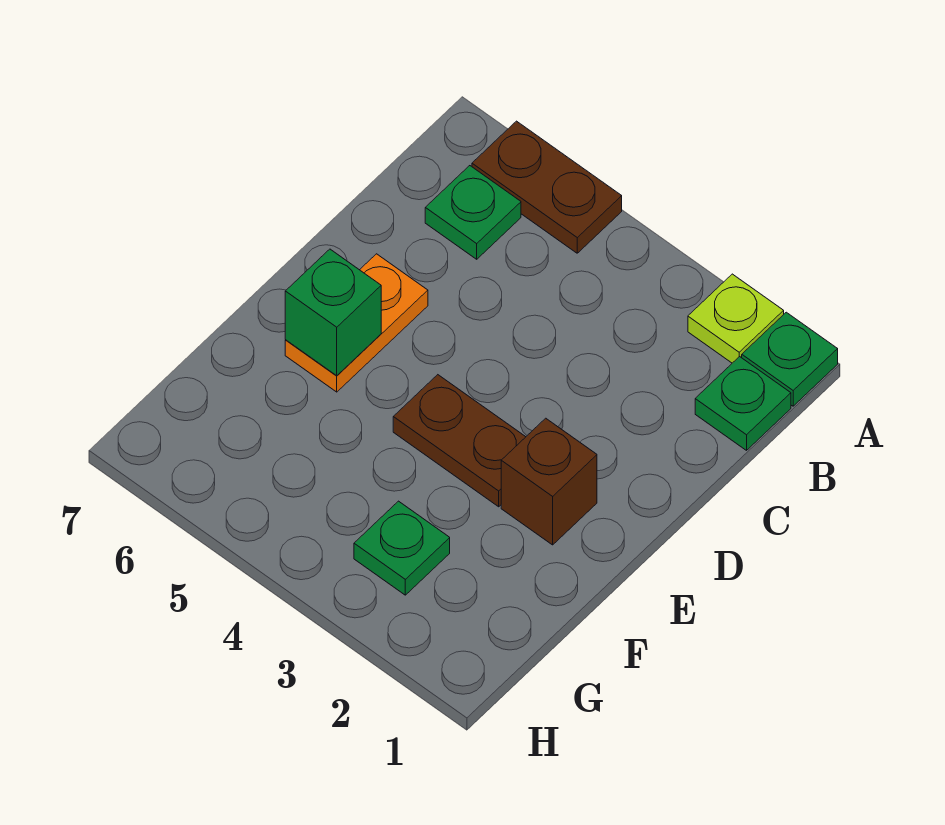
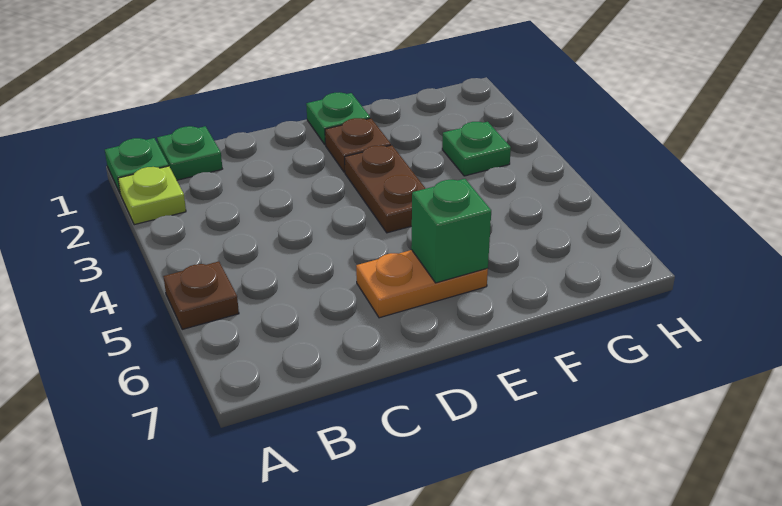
brown 1x2 plate [472,121,622,253] -> brown 1x1 plate [163,261,239,329]
green 1x1 plate [425,166,521,259] -> green 1x1 plate moved to [306,92,370,145]
brown 1x1 brick [501,418,597,545] -> brown 1x1 plate [325,118,391,172]

